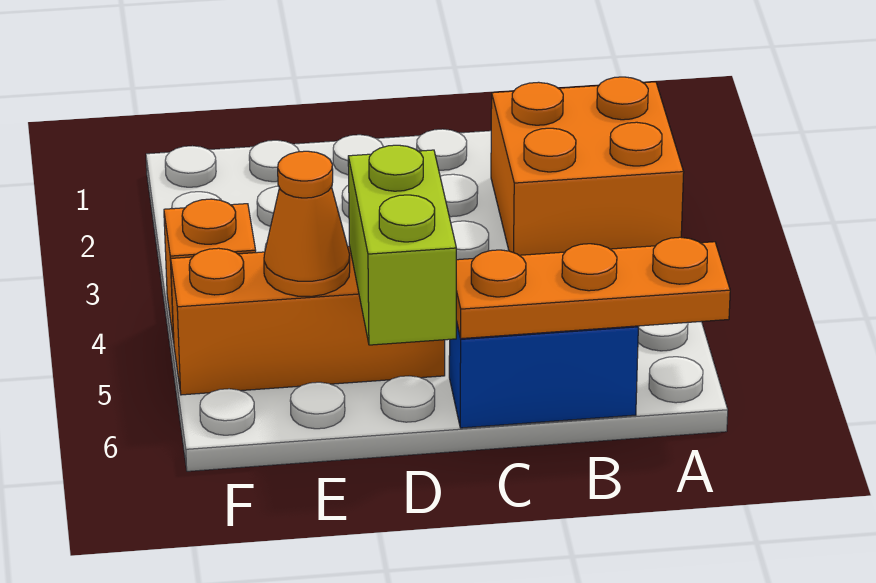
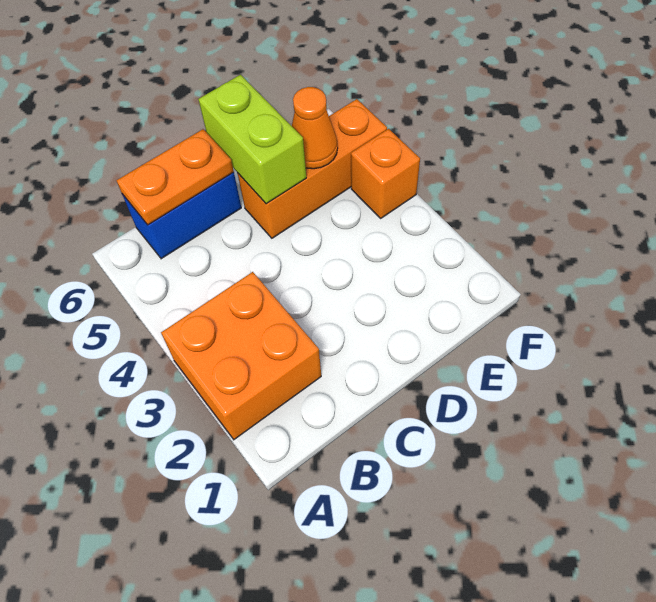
orange 1x3 plate [456,237,730,339] -> orange 1x2 plate [116,129,234,225]

